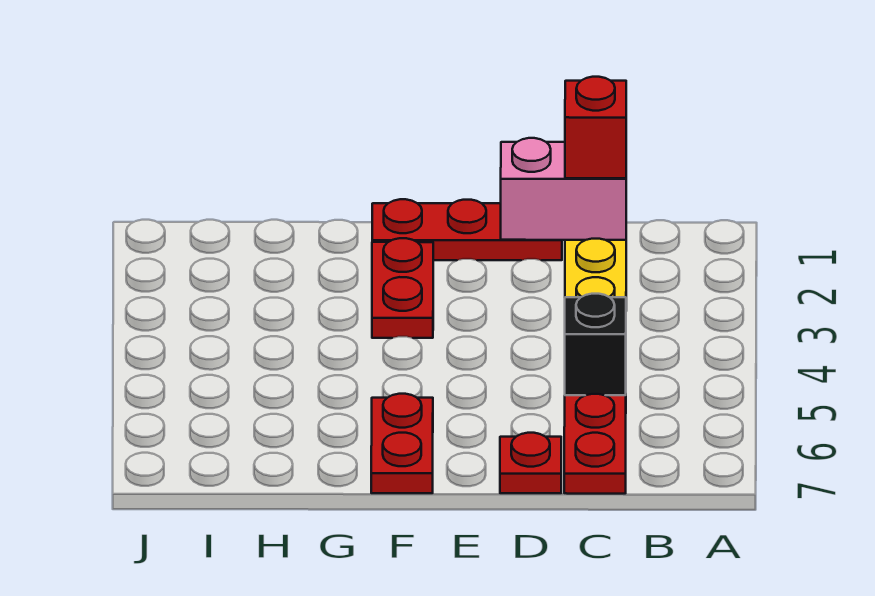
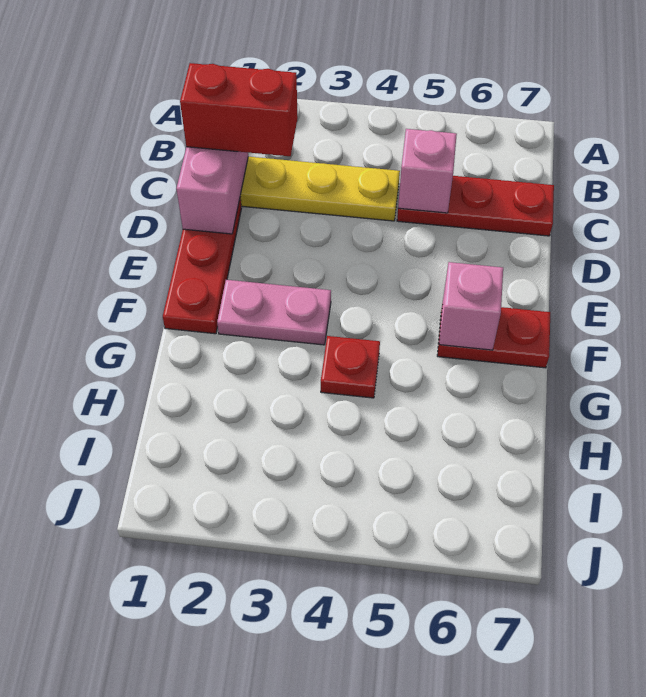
red 1x1 brick [565,77,626,178] -> red 1x2 brick [180,63,298,156]
black 1x1 brick [565,294,626,395] -> pink 1x1 brick [398,129,457,213]
red 1x1 plate [500,433,561,493] -> red 1x1 plate moved to [321,336,380,398]
red 1x2 plate [372,238,433,338] -> pink 1x2 plate [217,280,331,345]
none -> pink 1x1 brick [439,262,503,350]

